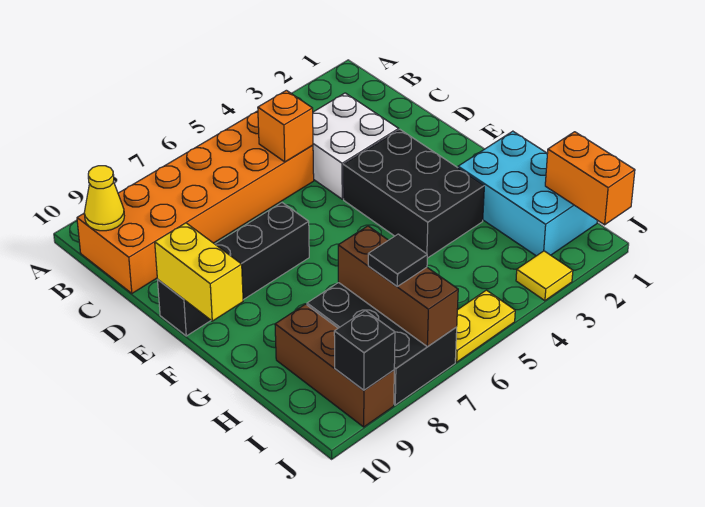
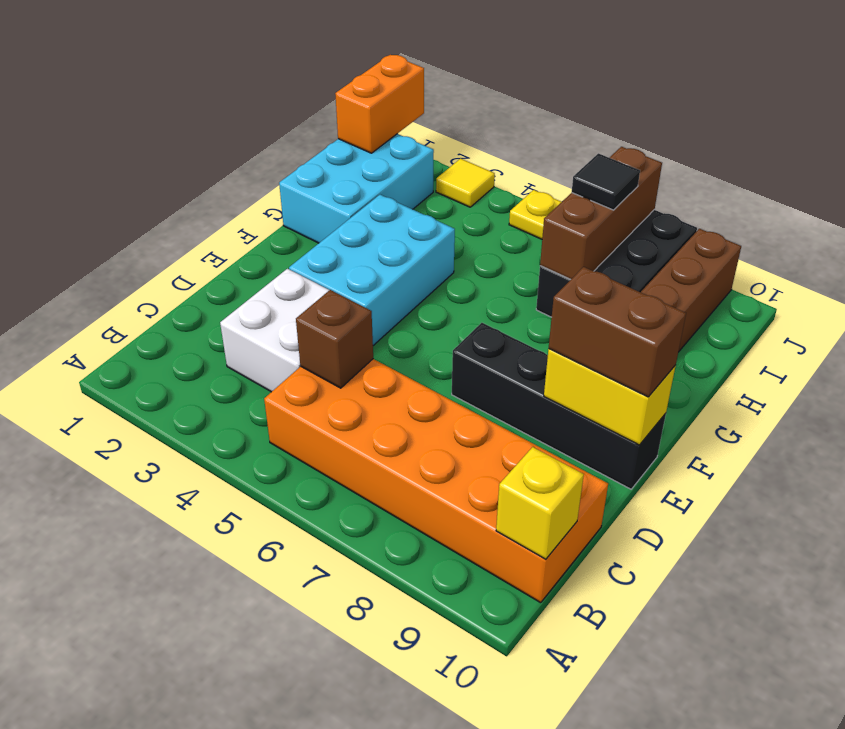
yellow 1x1 cone [84,166,124,231] -> yellow 1x1 brick [496,447,584,559]
orange 1x1 brick [258,90,313,162] -> brown 1x1 brick [296,290,373,388]
black 2x3 brick [343,130,484,258] -> cyan 2x3 brick [289,195,455,346]
none -> brown 1x2 brick [549,267,686,397]
yellow 1x2 brick [155,223,243,321] -> yellow 1x2 brick turned to [544,349,676,445]
black 1x1 brick [334,311,395,390] -> none

